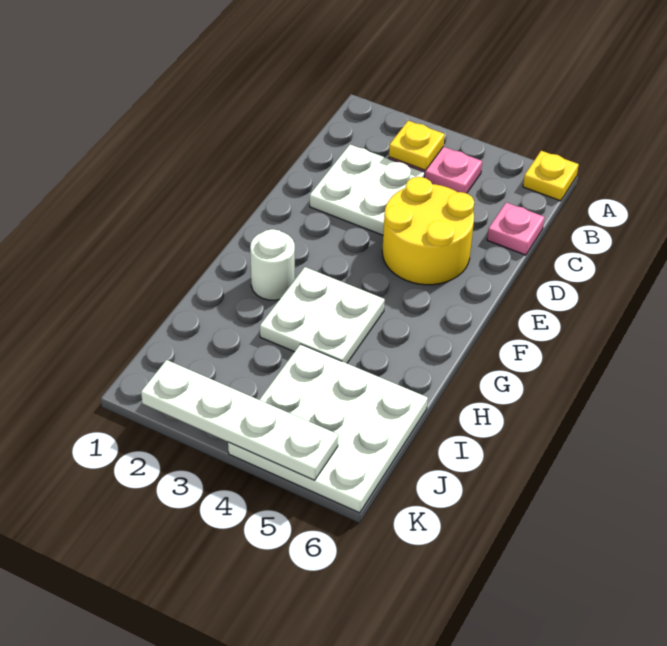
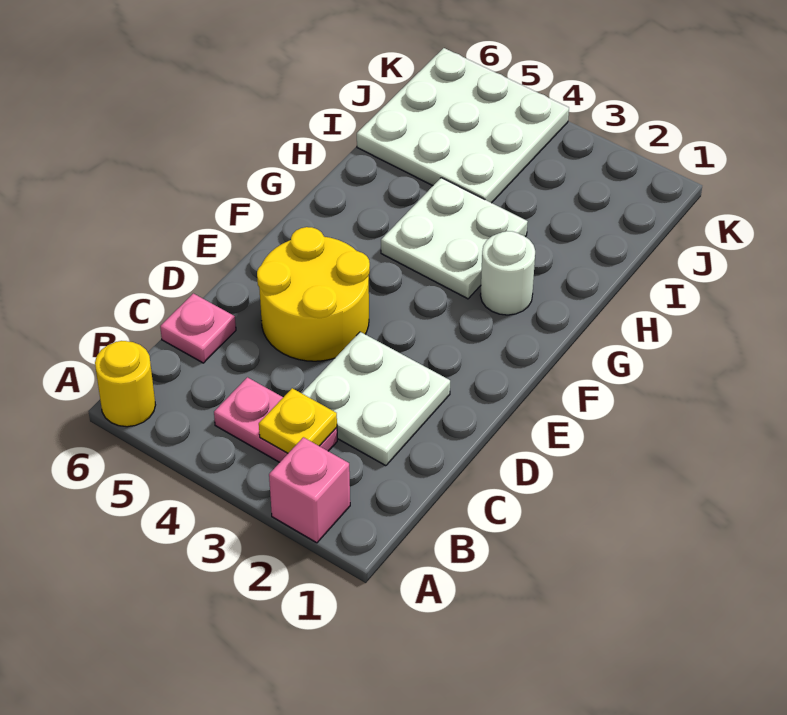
none -> pink 1x1 brick [269,437,350,543]
yellow 1x1 plate [523,151,579,201] -> yellow 1x1 round brick [95,341,155,427]
white 1x4 plate [141,360,338,480] -> none

